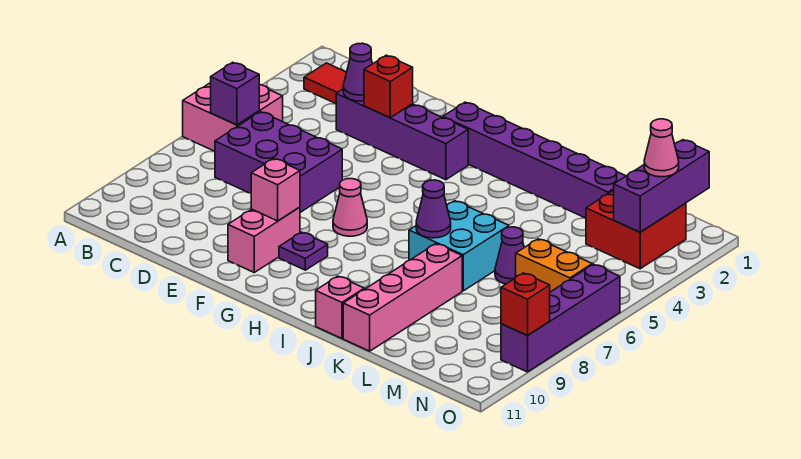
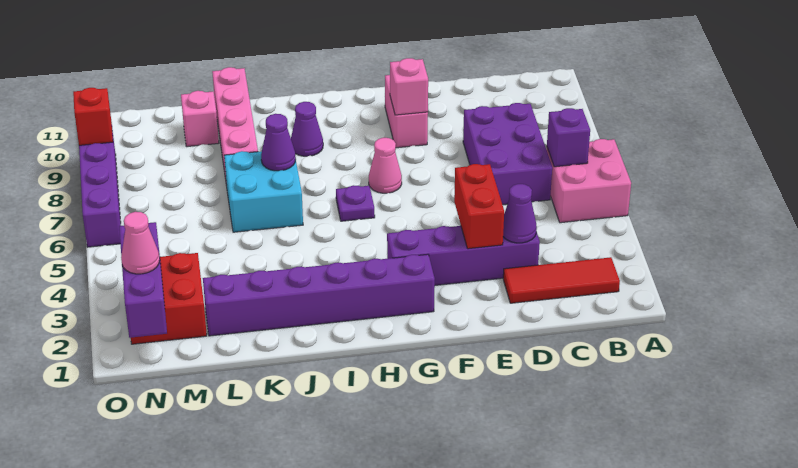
purple 2x3 brick [215,112,342,212] -> purple 2x3 brick turned to [463,103,552,205]
red 1x1 brick [364,55,413,118] -> red 1x2 brick [454,164,504,249]
purple 1x1 plate [279,232,328,270] -> purple 1x1 plate moved to [336,185,375,221]
pink 1x1 brick [316,276,364,339] -> pink 1x1 brick moved to [181,91,219,147]
purple 1x1 cone [495,227,524,284] -> purple 1x1 cone moved to [291,102,323,156]
orange 1x2 brick [516,239,592,292] -> none

